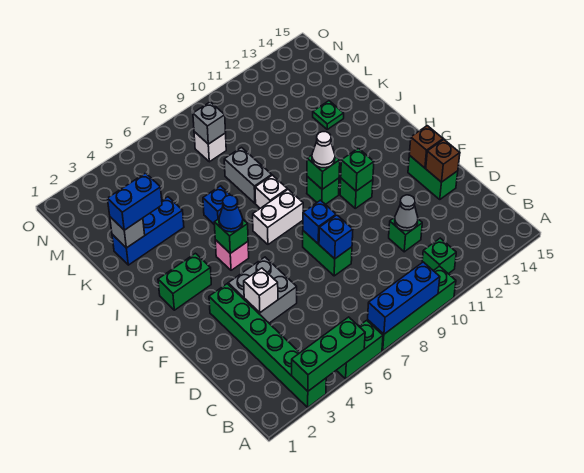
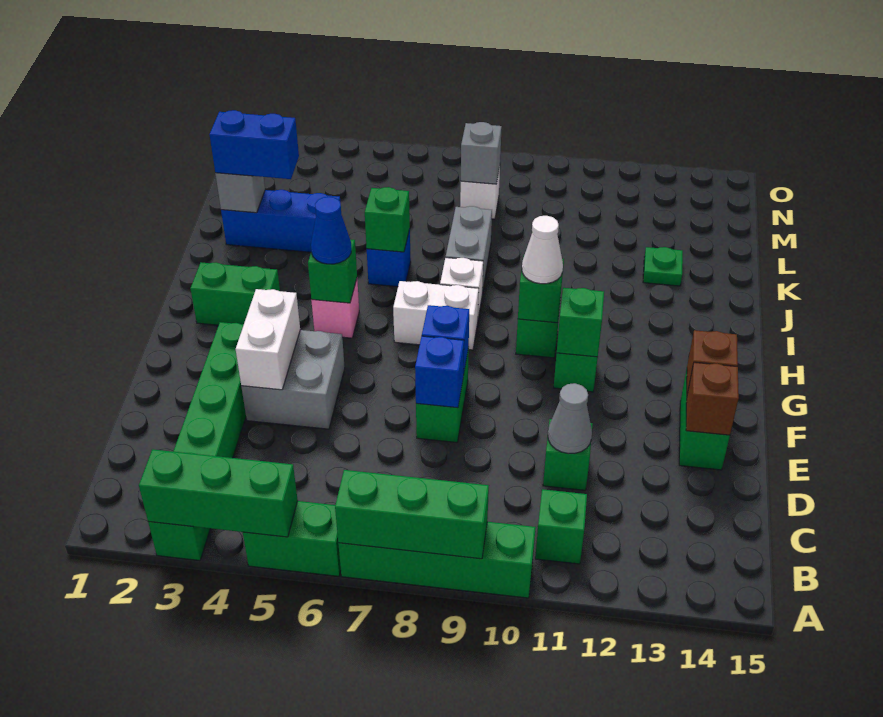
blue 1x3 brick [368,262,440,334] -> green 1x3 brick [335,470,489,559]
white 1x1 brick [244,268,278,313] -> white 1x2 brick [236,289,300,390]
none -> green 1x1 brick [365,187,410,252]

